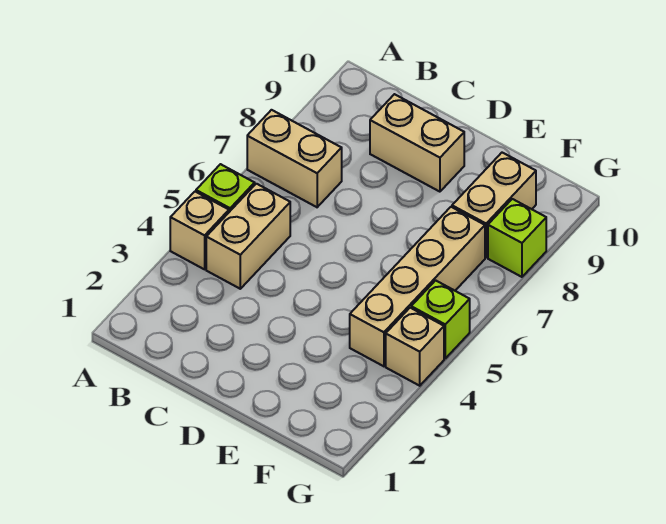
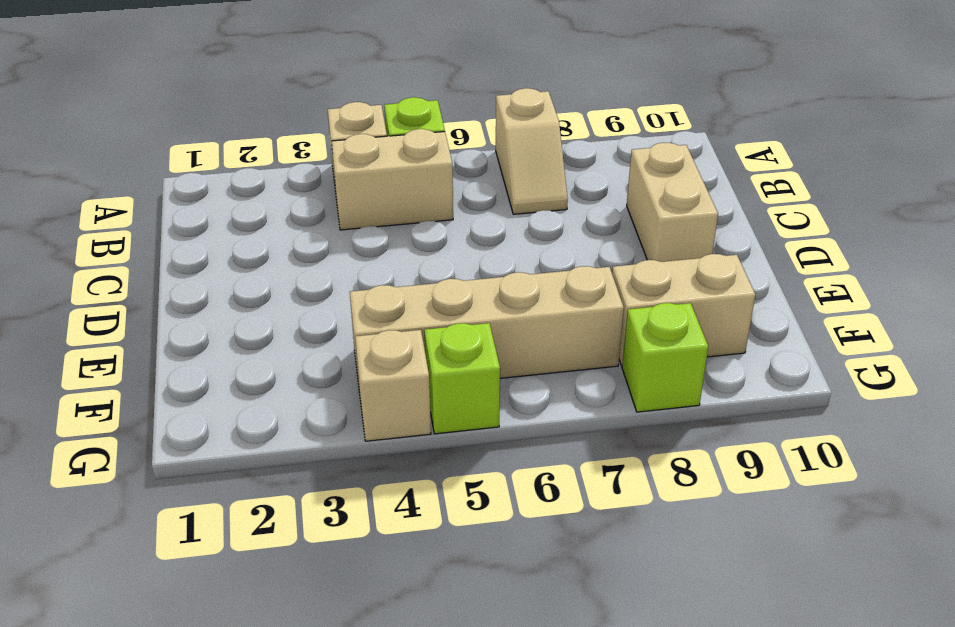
tan 1x2 brick [247,110,342,207] -> tan 1x2 slope [496,88,568,214]

